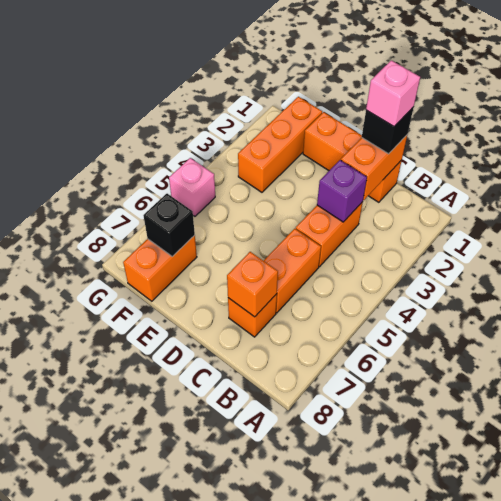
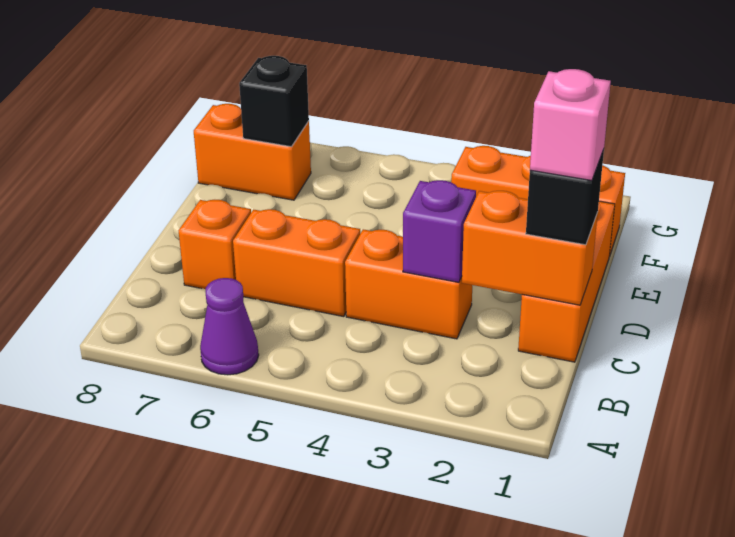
none -> purple 1x1 cone [200,278,259,375]
orange 1x1 brick [227,252,278,317] -> none
pink 1x1 brick [169,158,215,216] -> none

